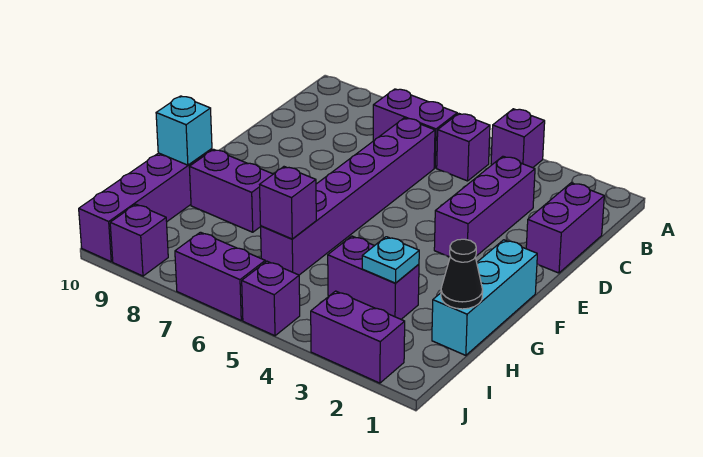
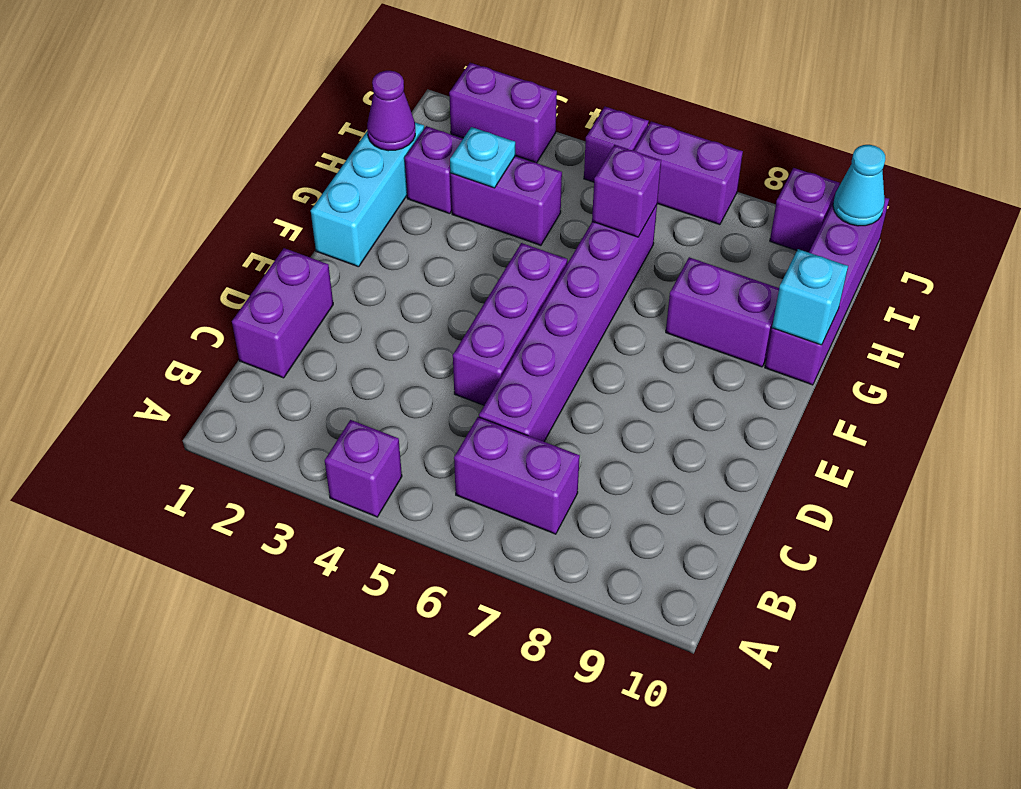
purple 1x1 brick [437,114,490,181] -> purple 1x1 brick moved to [405,126,463,214]
purple 1x3 brick [434,156,535,257] -> purple 1x3 brick moved to [453,243,567,405]
black 1x1 cone [441,239,483,309] -> purple 1x1 cone [367,71,415,151]
none -> cyan 1x1 cone [833,145,885,226]

